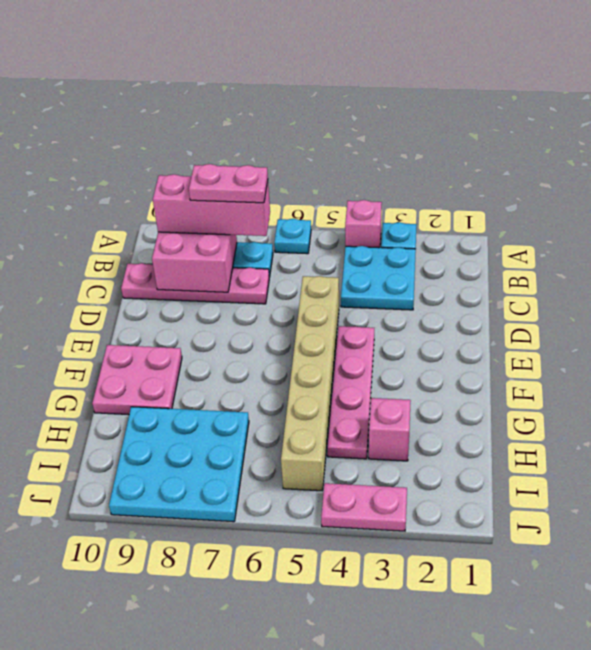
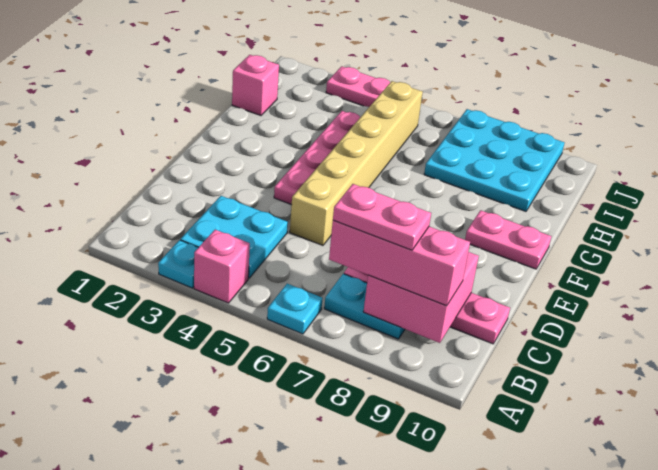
pink 2x2 plate [92,345,182,415] -> pink 1x2 plate [465,210,551,269]
pink 1x1 brick [369,398,411,461] -> pink 1x1 brick moved to [232,55,279,116]

